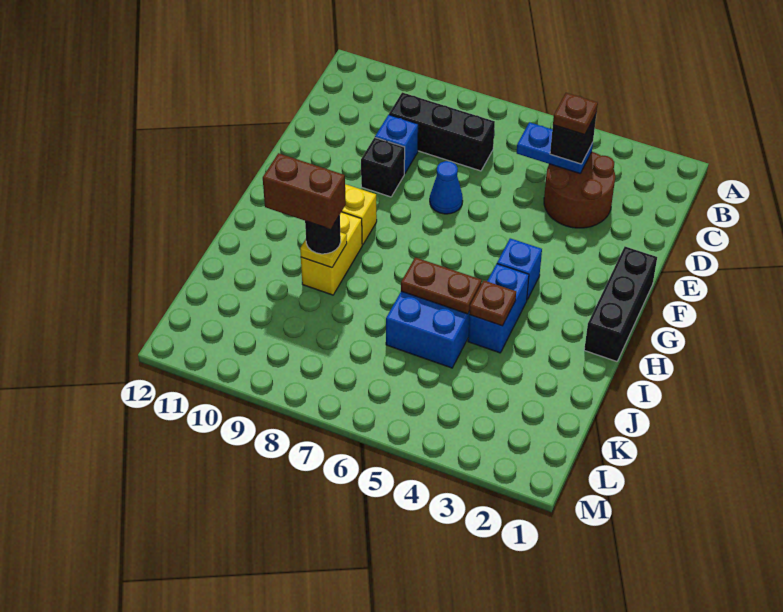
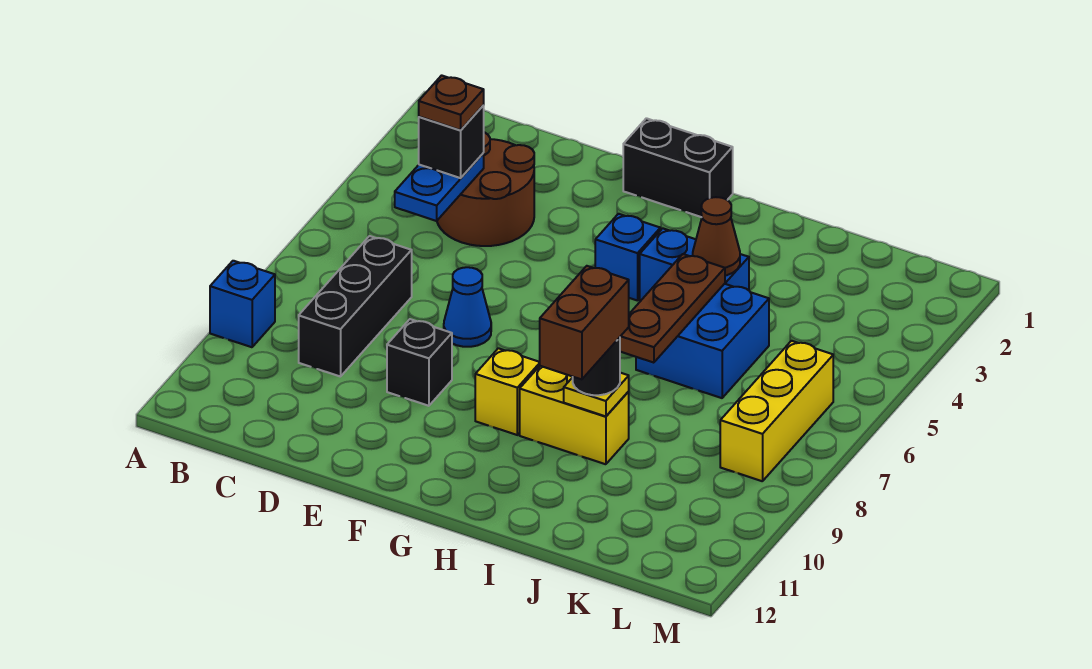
blue 1x1 brick [375,115,418,174] -> blue 1x1 brick moved to [210,261,275,347]
black 1x3 brick [584,247,657,361] -> black 1x2 brick [623,118,733,217]
brown 1x1 plate [470,280,516,326] -> brown 1x1 cone [693,197,740,276]
brown 1x2 plate [401,257,482,314] -> brown 1x3 plate [620,254,725,363]
none -> yellow 1x3 brick [720,341,833,481]

